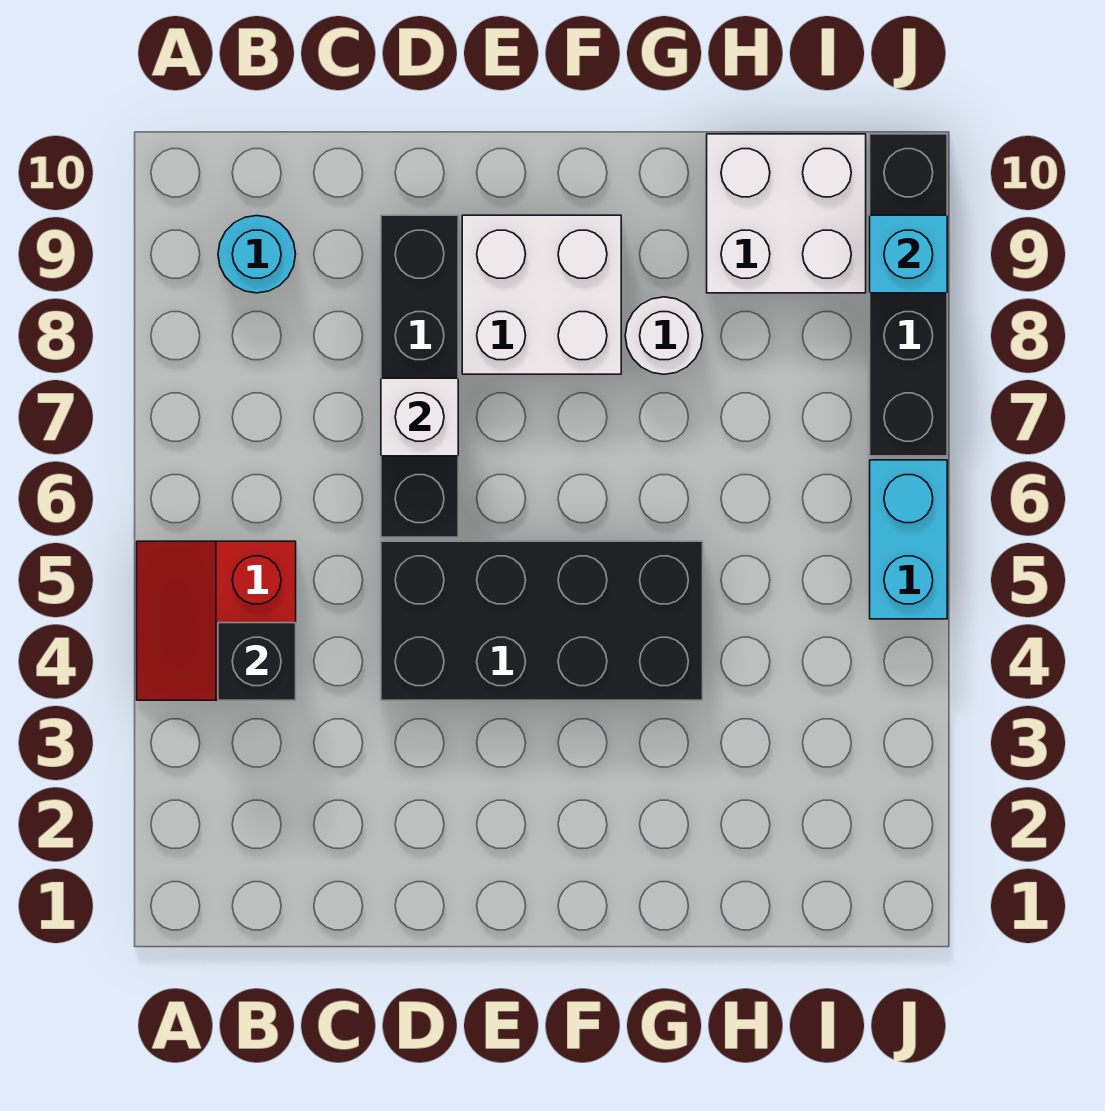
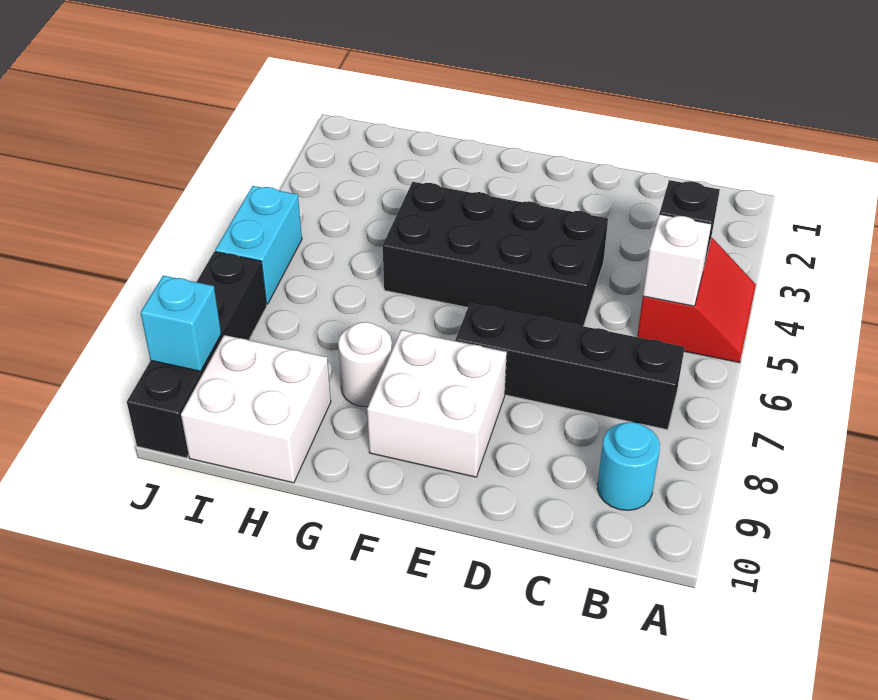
black 1x4 brick [381,215,458,537] -> black 1x4 brick turned to [455,303,685,430]
white 1x1 brick [381,378,458,456] -> white 1x1 brick moved to [643,214,711,306]

